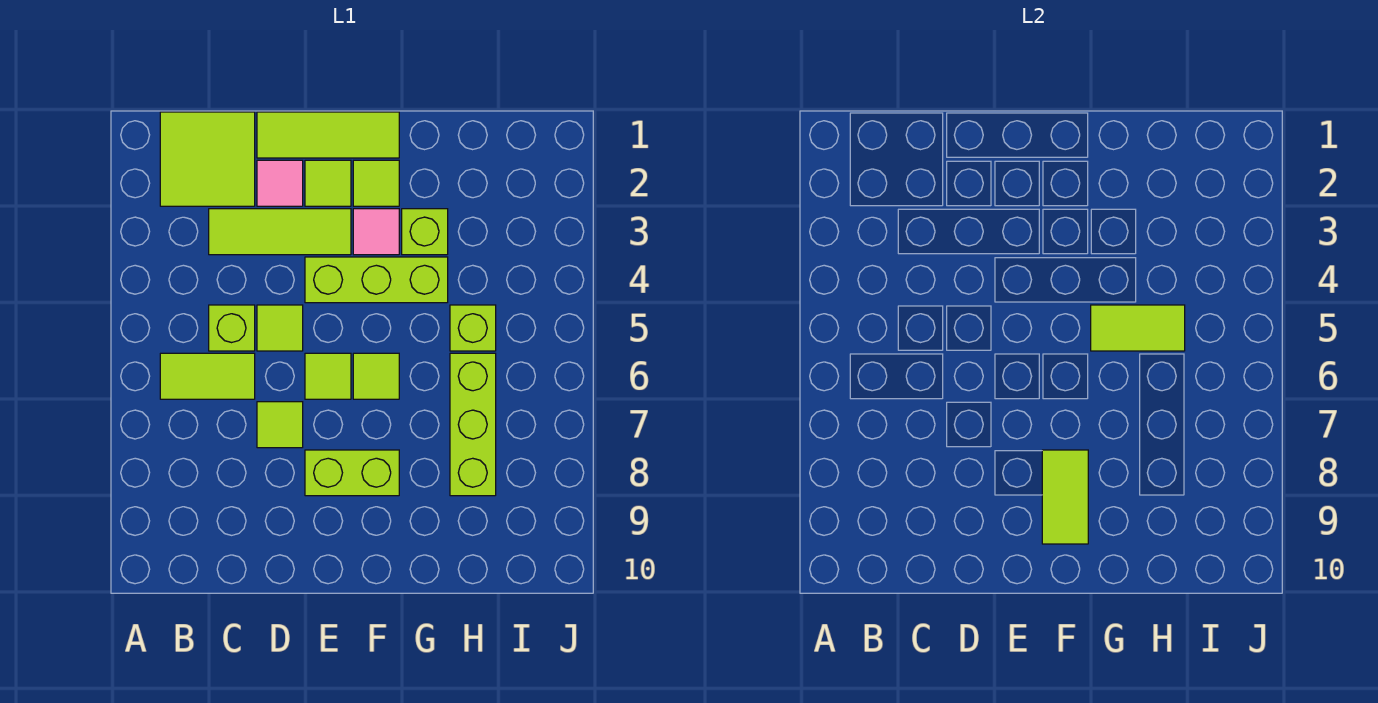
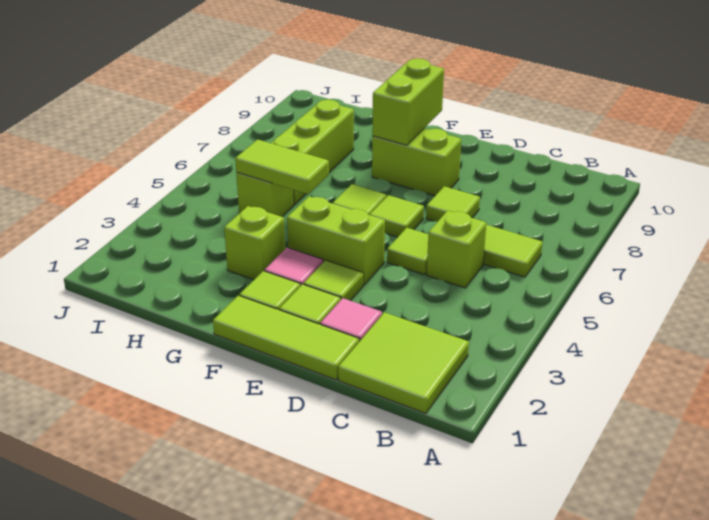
lime 1x3 tile [209,209,351,255] -> lime 1x1 tile [304,260,363,301]
lime 1x3 brick [305,257,448,303] -> lime 1x2 brick [287,196,385,285]
lime 1x2 tile [1042,450,1088,544] -> lime 1x2 brick [372,59,444,145]

